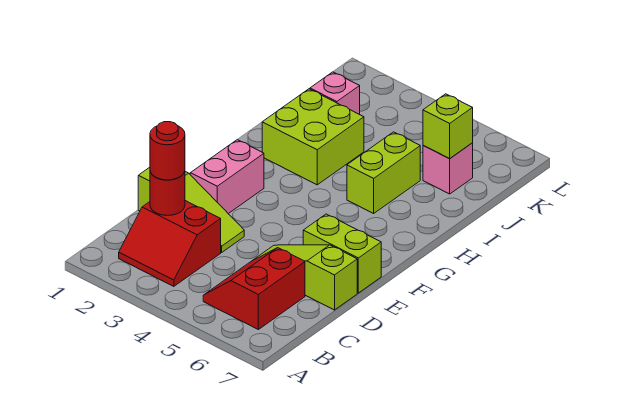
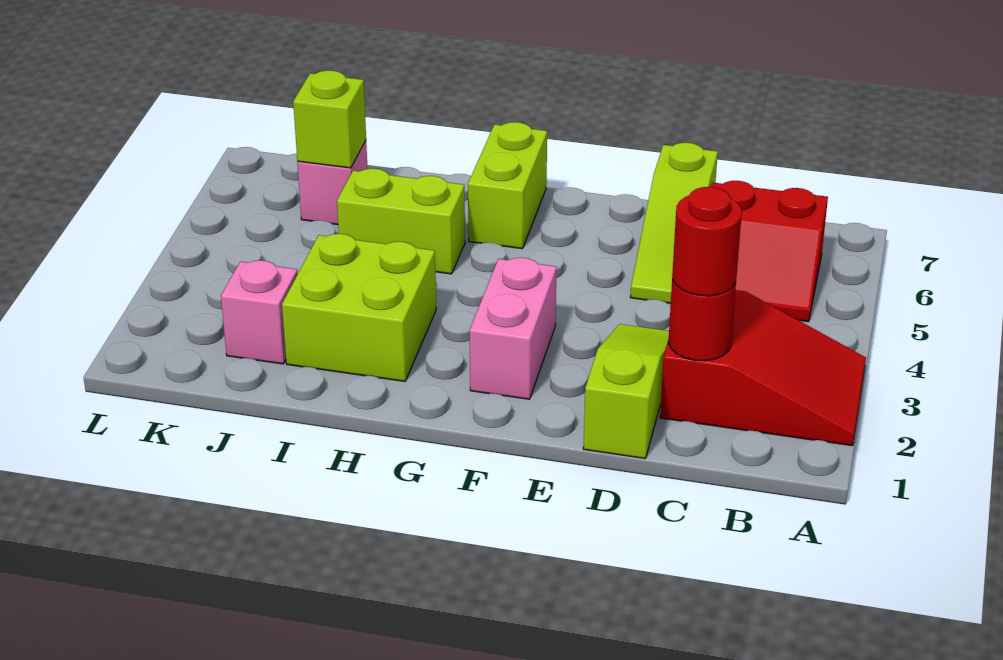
red 2x2 slope [119,201,221,286] -> red 2x3 slope [660,290,866,446]
pink 1x2 brick [190,140,264,214] -> pink 1x2 brick turned to [470,258,557,399]
lime 1x2 brick [303,214,381,293] -> lime 1x2 brick moved to [468,122,547,249]

